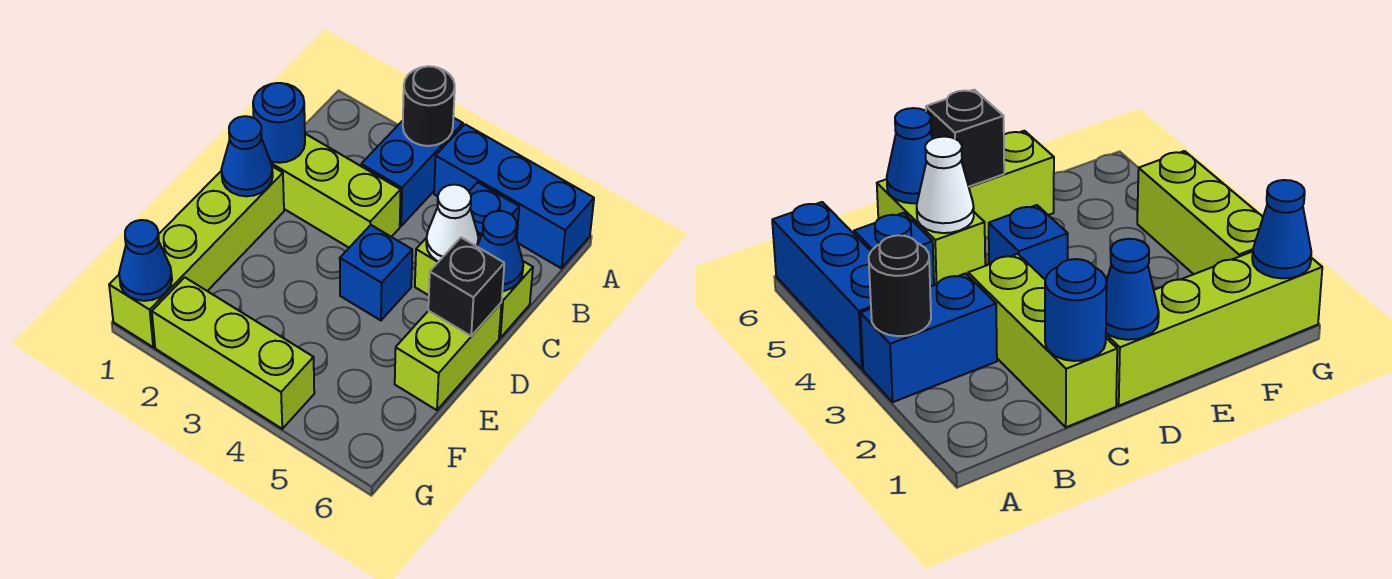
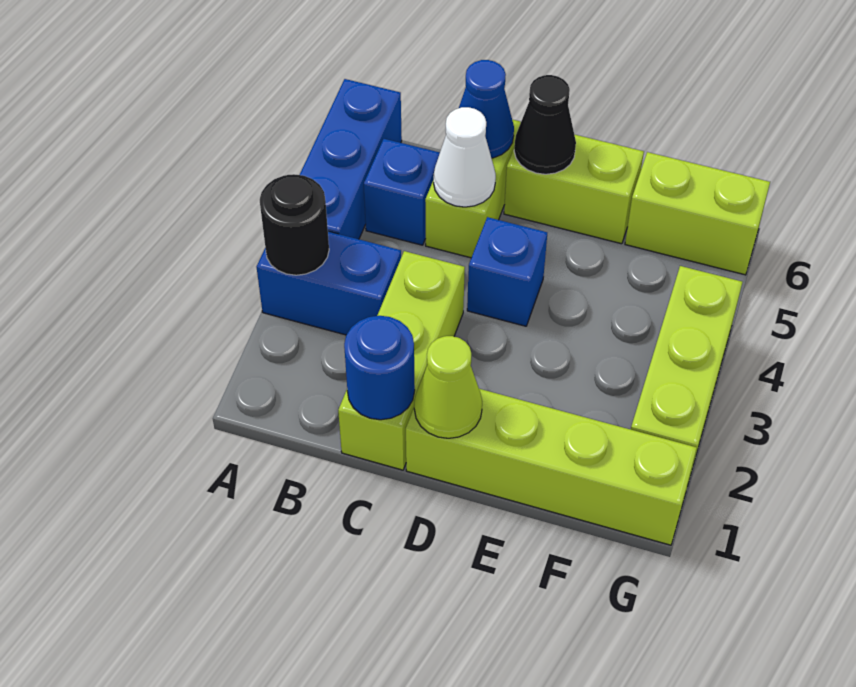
blue 1x1 cone [221,116,273,196] -> lime 1x1 cone [414,336,482,438]
black 1x1 brick [428,238,504,336] -> black 1x1 cone [514,75,576,174]
none -> lime 1x2 brick [625,152,770,275]
blue 1x1 cone [119,220,172,301] -> none

